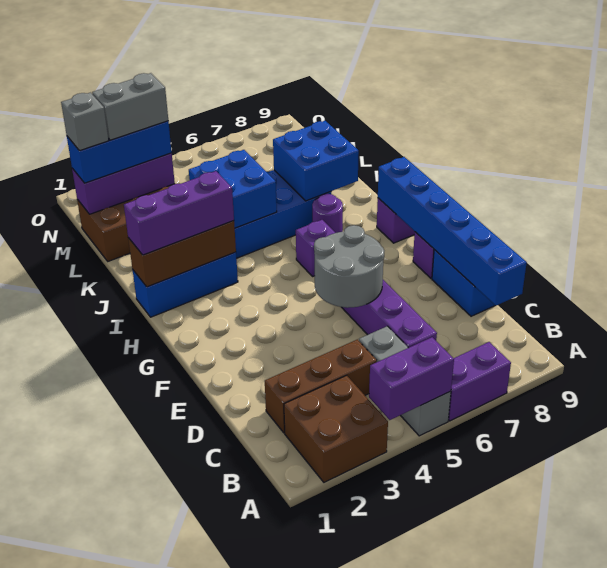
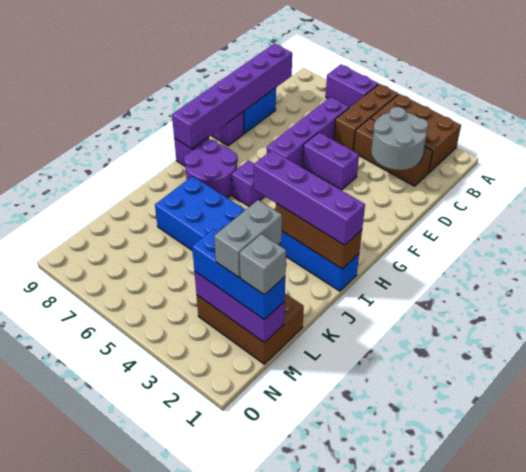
brown 2x2 brick [284,375,388,482] -> brown 2x3 brick [371,94,461,173]
purple 1x2 brick [369,337,454,420] -> purple 1x2 brick moved to [302,132,359,190]
grey 1x3 brick [359,326,451,436] -> brown 1x3 brick [334,84,398,151]
blue 1x6 brick [378,157,527,306] -> purple 1x6 brick [172,44,292,149]
grey 2x2 round brick [314,225,384,308] -> grey 2x2 round brick moved to [371,107,428,170]
purple 1x3 brick [124,171,234,255] -> purple 1x4 brick [254,150,365,245]
purple 1x1 round brick [312,194,343,233] -> purple 2x2 round brick [184,140,238,198]
blue 2x2 brick [189,150,277,228] -> none
blue 2x2 brick [273,121,359,201] -> none
grey 1x2 brick [92,73,168,140] -> grey 1x2 brick turned to [214,200,282,277]

